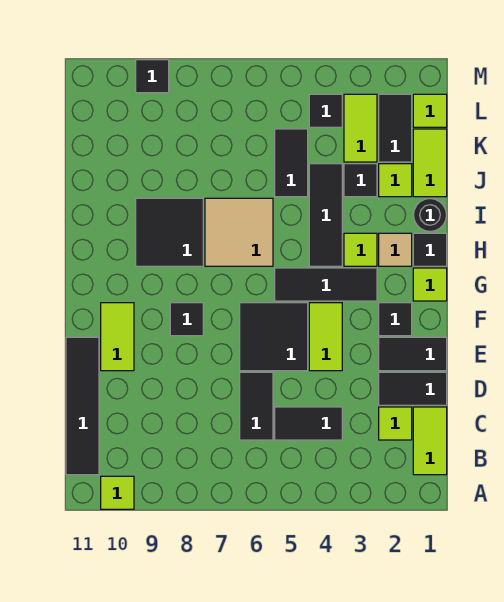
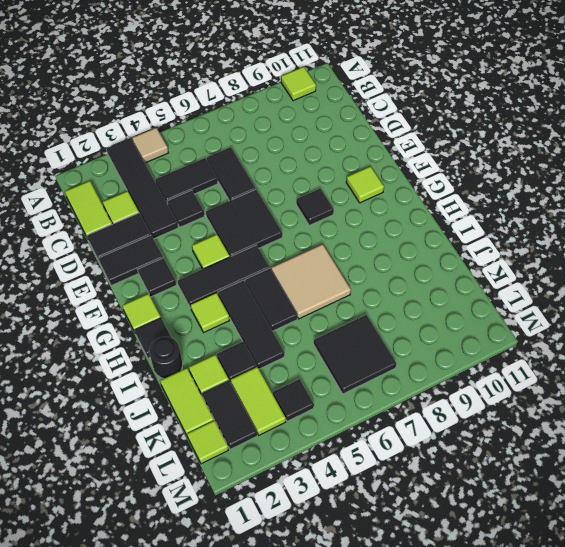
black 1x4 tile [66,337,99,475] -> black 1x4 tile moved to [106,138,178,239]
lime 1x2 tile [309,303,342,371] -> lime 1x1 tile [192,234,230,269]
lime 1x2 tile [101,303,134,371] -> lime 1x1 tile [346,166,384,203]
tan 1x1 tile [379,233,412,266] -> tan 1x1 tile moved to [132,128,168,163]
black 2x2 tile [136,198,203,266] -> black 2x2 tile moved to [314,315,397,394]
black 1x2 tile [275,129,308,197] -> black 1x2 tile moved to [245,268,297,331]
black 1x1 tile [136,60,169,93] -> black 1x1 tile moved to [167,190,205,227]

